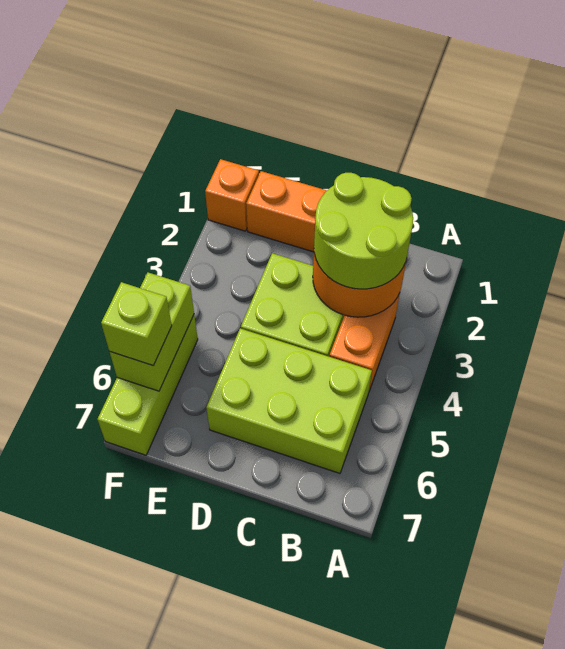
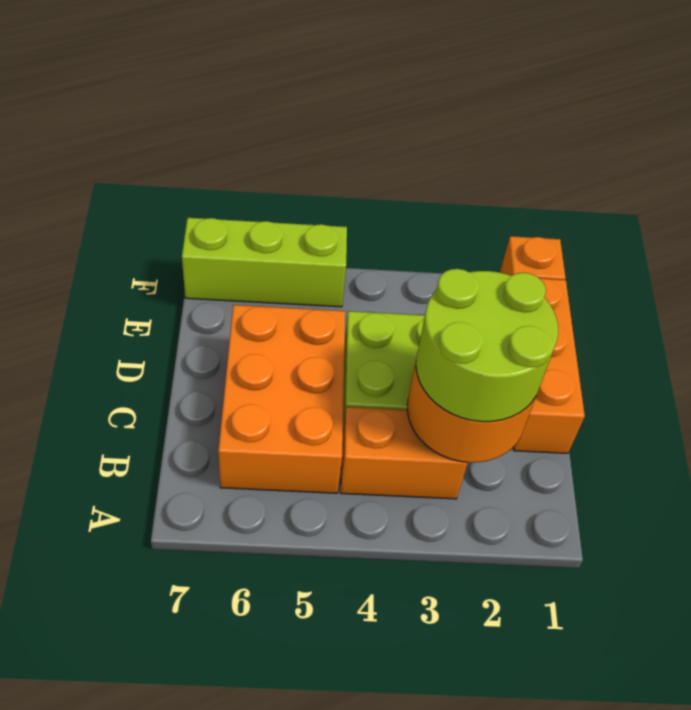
lime 2x3 brick [206,329,372,473] -> orange 2x3 brick [218,305,345,493]
lime 1x2 brick [110,273,194,391] -> none
lime 1x1 brick [101,282,172,365] -> none

